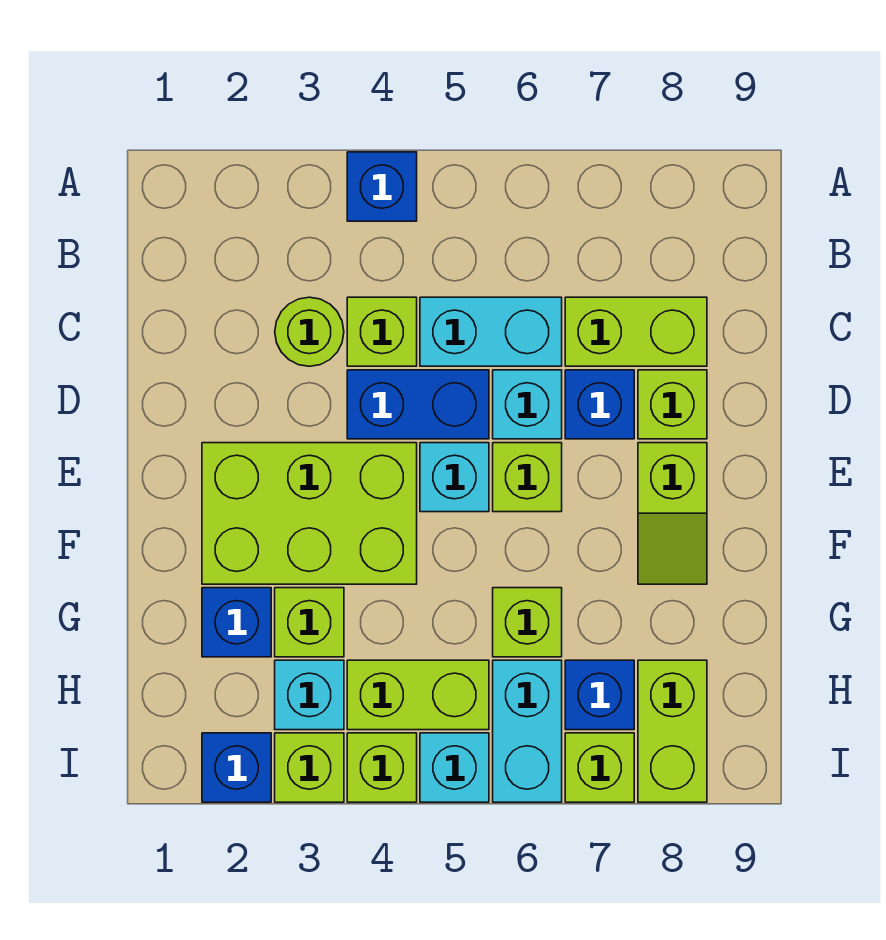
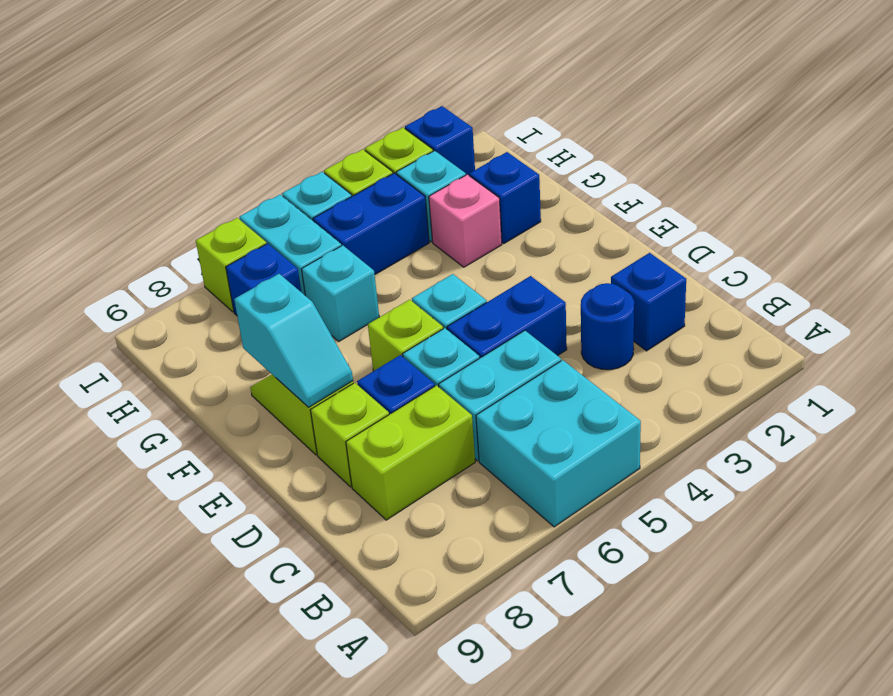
blue 1x1 brick [347,152,417,221] -> blue 1x1 brick moved to [611,253,686,351]
none -> cyan 2x2 brick [476,360,641,527]
lime 1x1 round brick [275,297,344,366] -> blue 1x1 round brick [581,283,634,370]
lime 1x1 brick [347,297,417,366] -> none
lime 2x3 brick [202,443,417,584] -> none
none -> cyan 1x2 slope [234,274,353,407]
lime 1x1 brick [275,588,344,657] -> pink 1x1 brick [429,175,502,267]
lime 1x1 brick [493,588,562,657] -> cyan 1x1 brick [302,245,379,341]
lime 1x2 brick [347,660,489,730] -> blue 1x2 brick [313,173,429,274]
lime 1x2 brick [638,660,707,802] -> none

